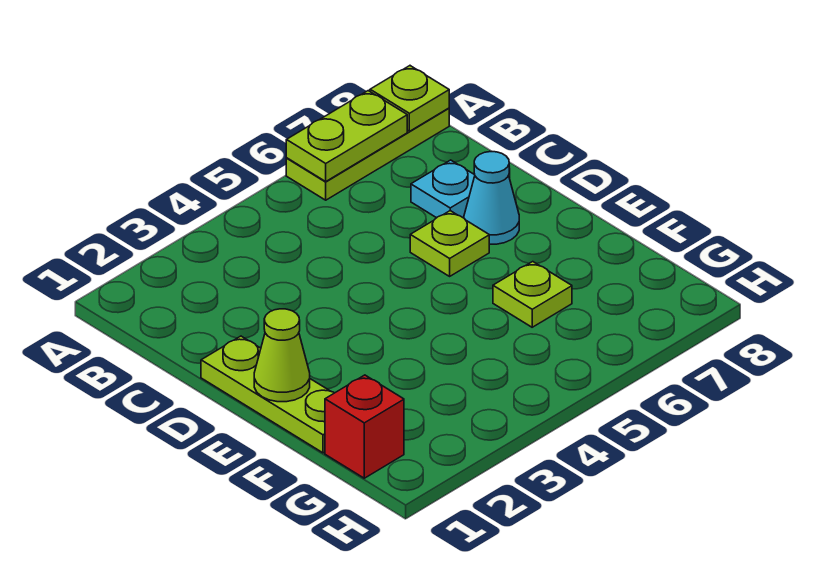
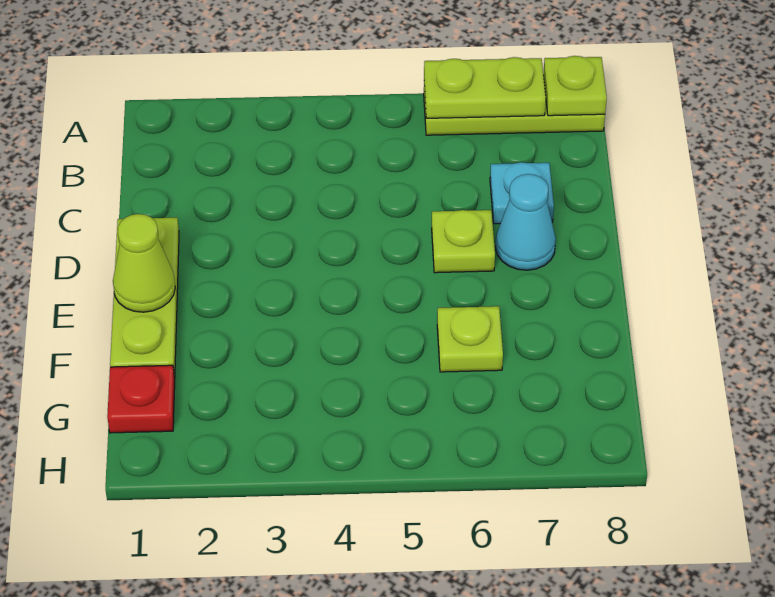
red 1x1 brick [325,375,404,478] -> red 1x1 plate [107,365,175,433]

